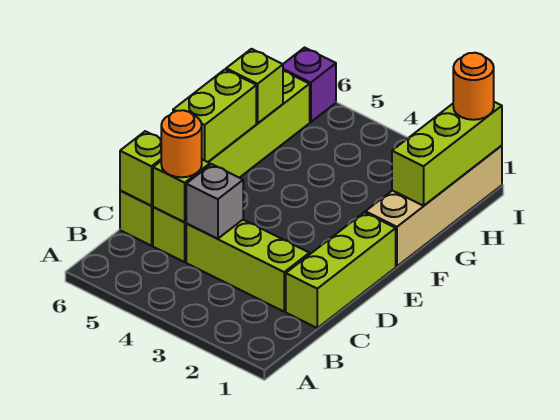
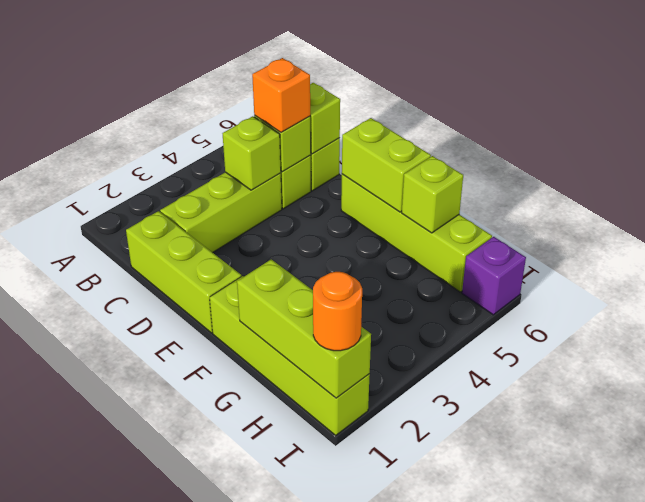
grey 1x1 brick [186,164,243,239] -> lime 1x1 brick [222,116,281,190]
orange 1x1 round brick [161,110,202,177] -> orange 1x1 brick [252,58,310,132]
tan 1x4 brick [365,146,502,266] -> lime 1x4 brick [210,276,370,435]

